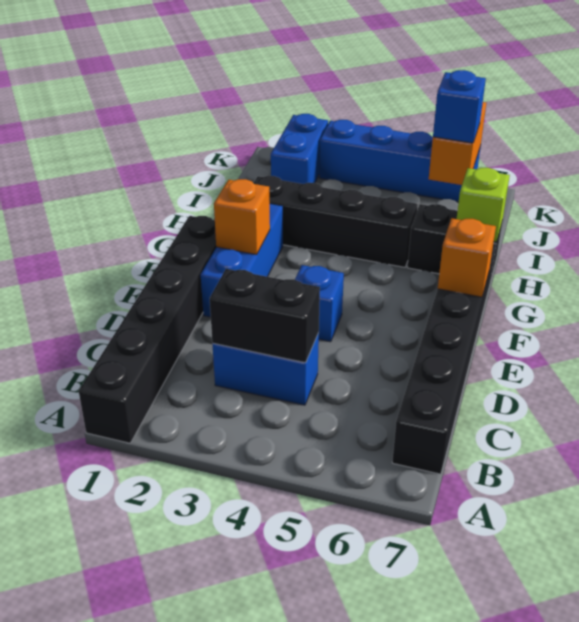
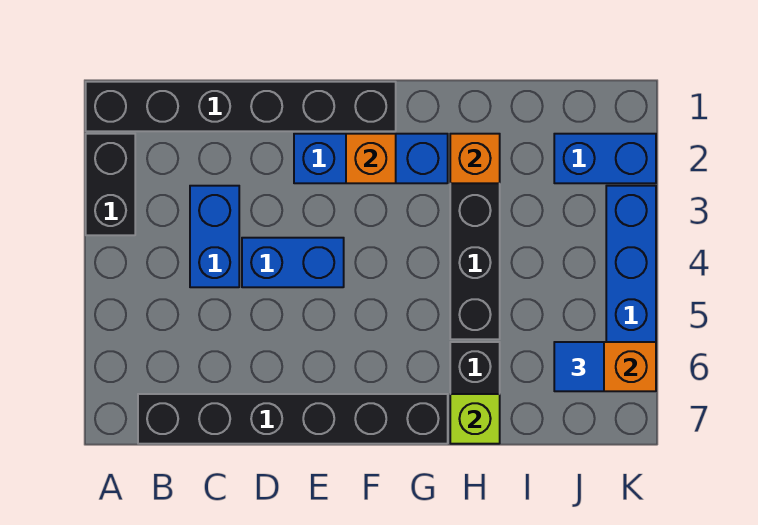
black 1x2 brick [210,269,320,363] -> black 1x2 brick moved to [86,134,135,235]
blue 1x1 brick [295,265,344,342] -> blue 1x2 brick [242,238,344,287]
orange 1x1 brick [438,218,496,297] -> orange 1x1 brick moved to [450,134,500,183]
blue 1x1 brick [433,70,486,143] -> blue 1x1 tile [554,342,604,391]

